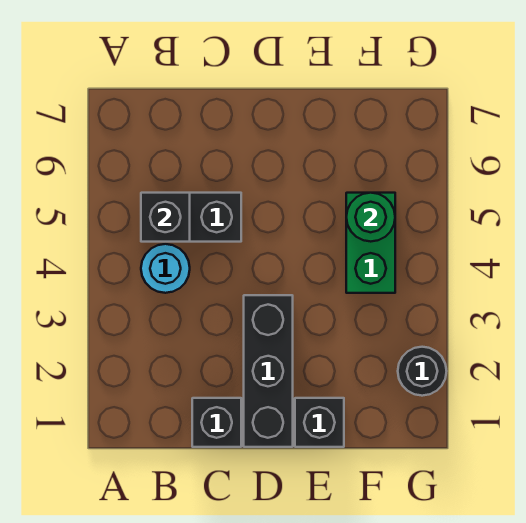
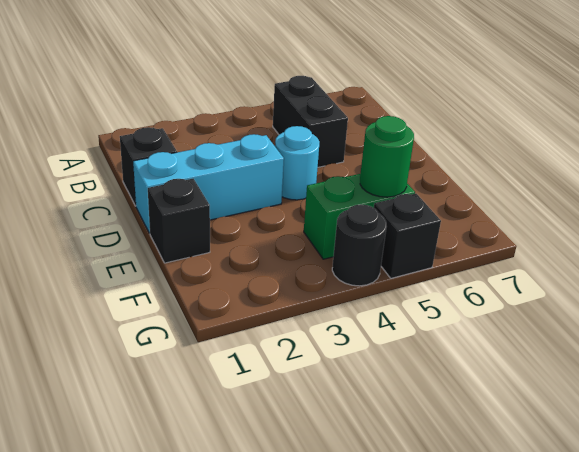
cyan 1x1 round brick [141,244,190,293] -> cyan 1x1 round brick moved to [275,126,319,200]
black 1x1 brick [141,193,190,242] -> black 1x1 brick moved to [374,194,441,278]
black 1x3 brick [244,295,293,447] -> cyan 1x3 brick [133,134,284,233]
black 1x1 round brick [398,347,447,396] -> black 1x1 round brick moved to [332,204,387,286]

